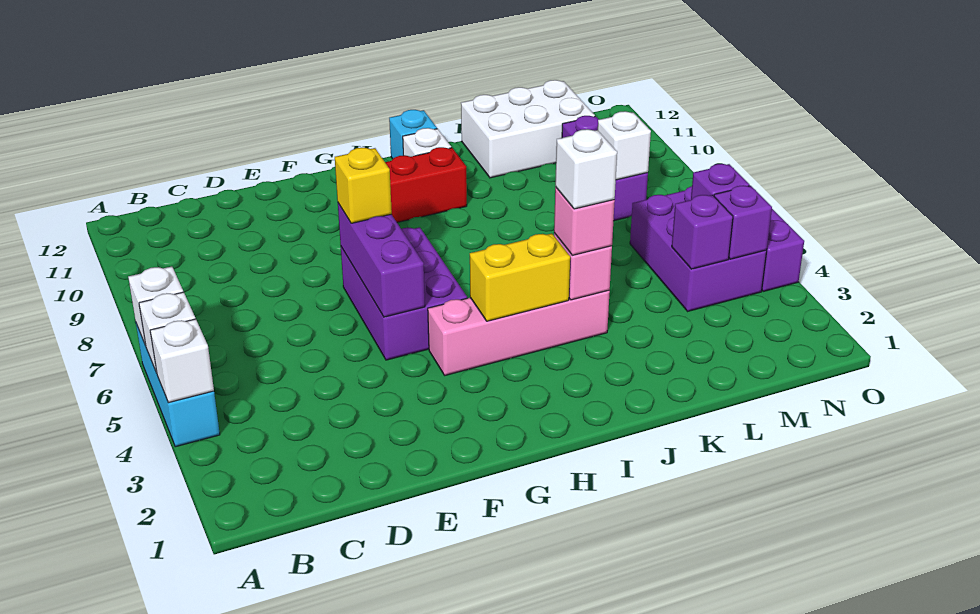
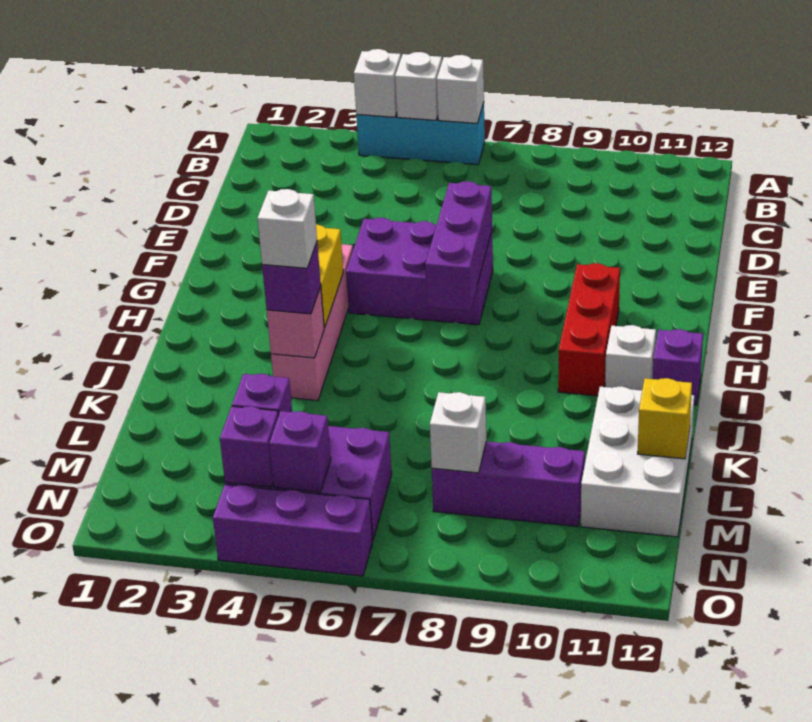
purple 1x3 brick [338,203,425,317] -> purple 1x3 brick turned to [425,181,492,311]
yellow 1x1 brick [335,148,392,223] -> yellow 1x1 brick moved to [638,378,692,459]
cyan 1x1 brick [389,110,437,159] -> purple 1x1 brick [653,329,703,405]
pink 1x1 brick [554,187,615,255] -> purple 1x1 brick [262,243,321,314]

